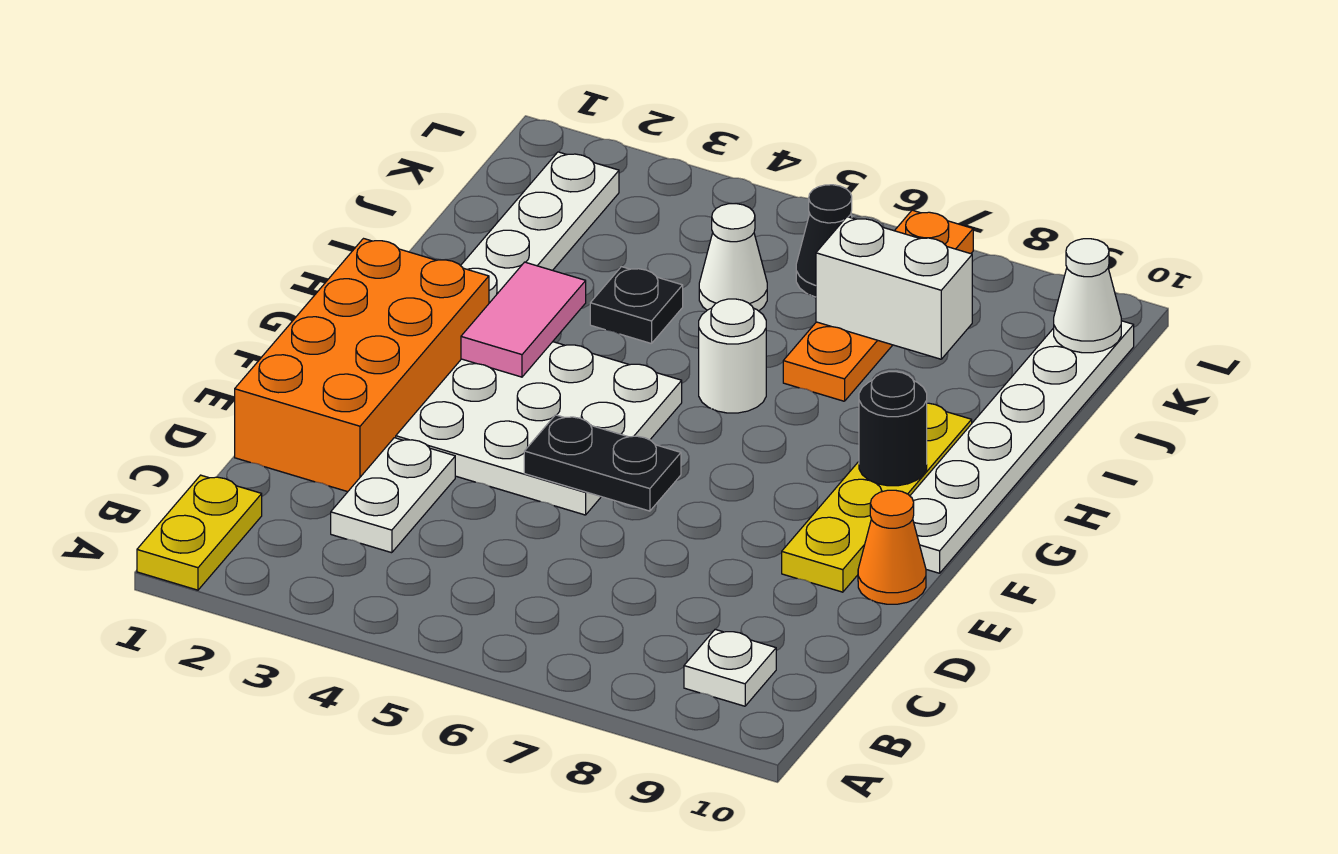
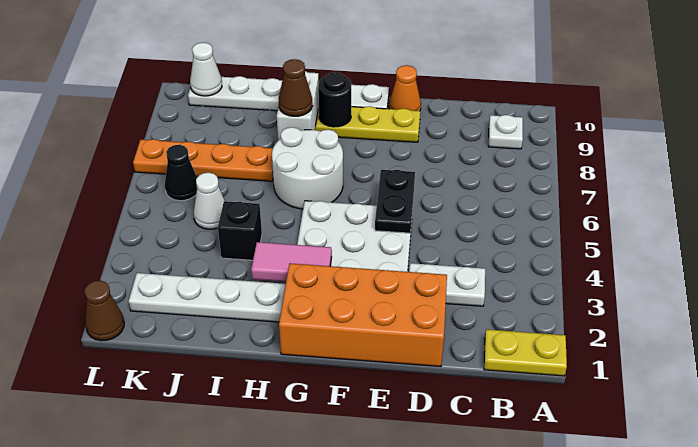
white 1x1 round brick [699,299,766,413] -> white 2x2 round brick [272,127,343,209]
none -> brown 1x1 cone [279,59,313,116]
black 1x1 plate [590,267,683,344] -> black 1x1 brick [218,201,262,260]
white 1x2 brick [816,217,972,359] -> white 1x2 brick moved to [277,71,319,140]
none -> brown 1x1 cone [85,280,124,341]

